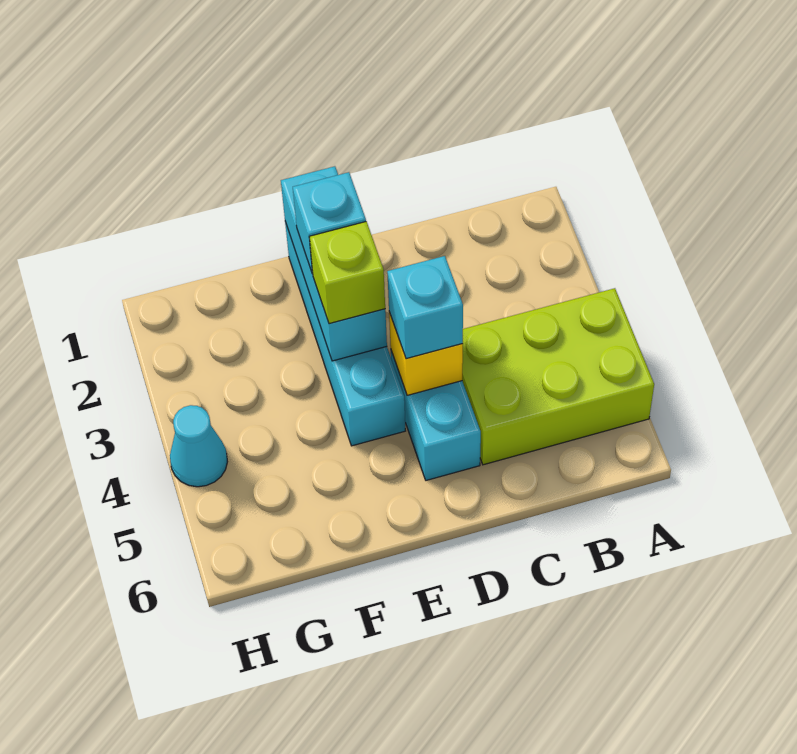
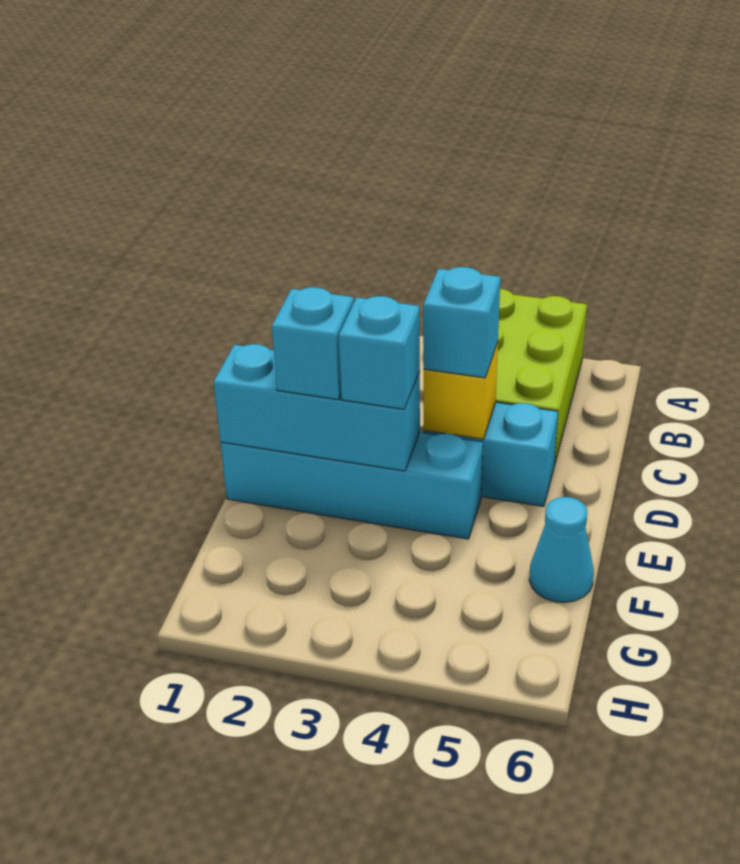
lime 1x1 brick [309,222,385,324] -> cyan 1x1 brick [339,296,420,409]
cyan 1x1 cone [170,405,227,487] -> cyan 1x1 cone moved to [529,497,594,602]

